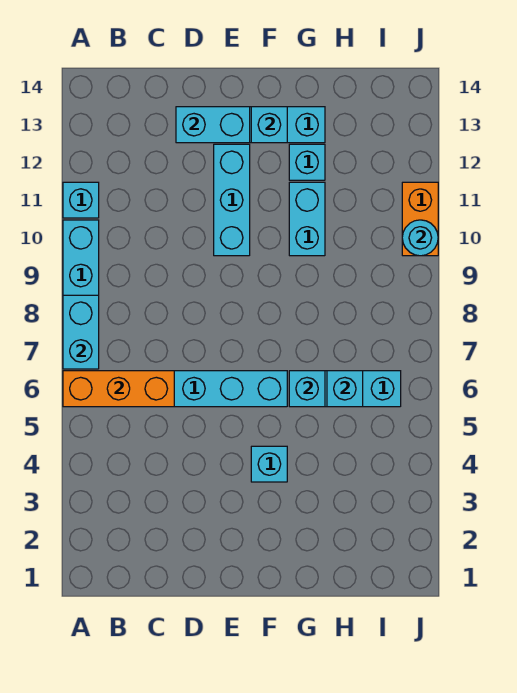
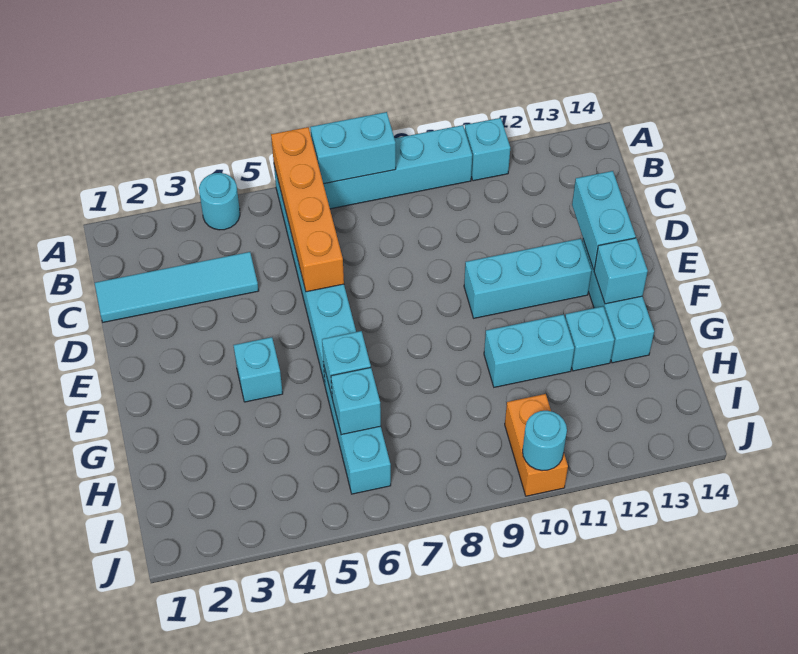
none -> cyan 1x1 round brick [199,173,240,230]
orange 1x3 brick [63,371,174,407] -> orange 1x4 brick [271,127,344,292]
none -> cyan 1x4 tile [95,252,259,322]
orange 1x2 brick [402,182,438,256] -> orange 1x2 brick turned to [505,394,568,496]

